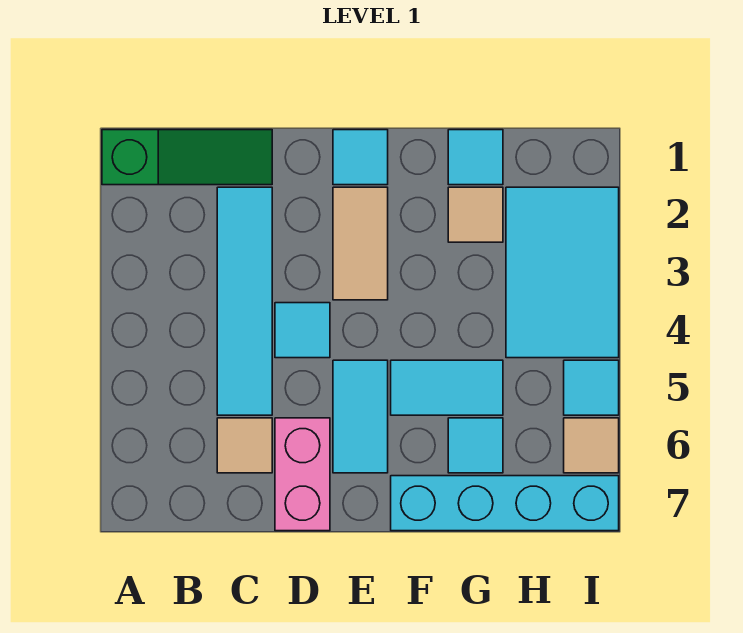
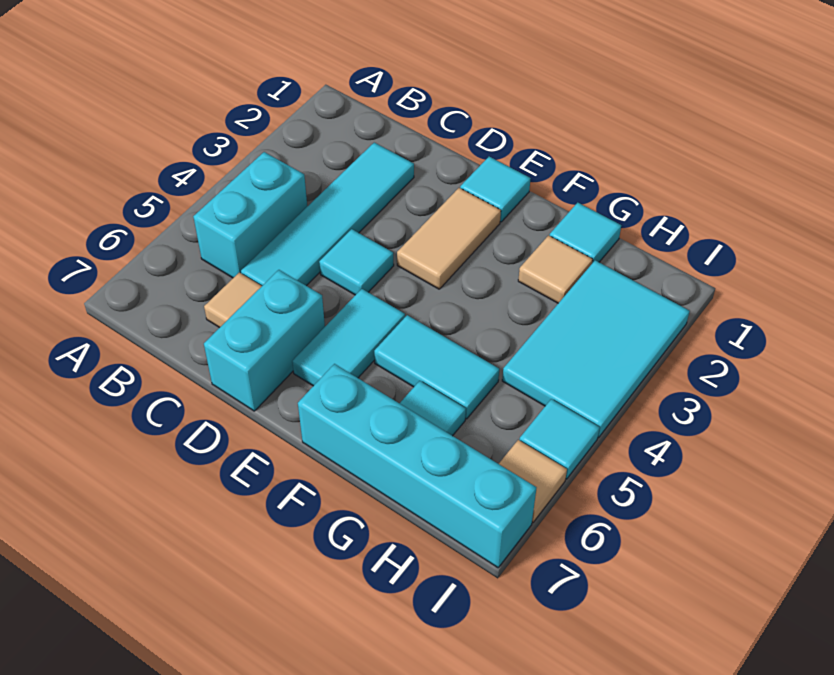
green 1x3 slope [102,130,272,185] -> none
none -> cyan 1x2 brick [193,152,307,278]
pink 1x2 brick [275,418,330,531] -> cyan 1x2 brick [204,270,325,411]

